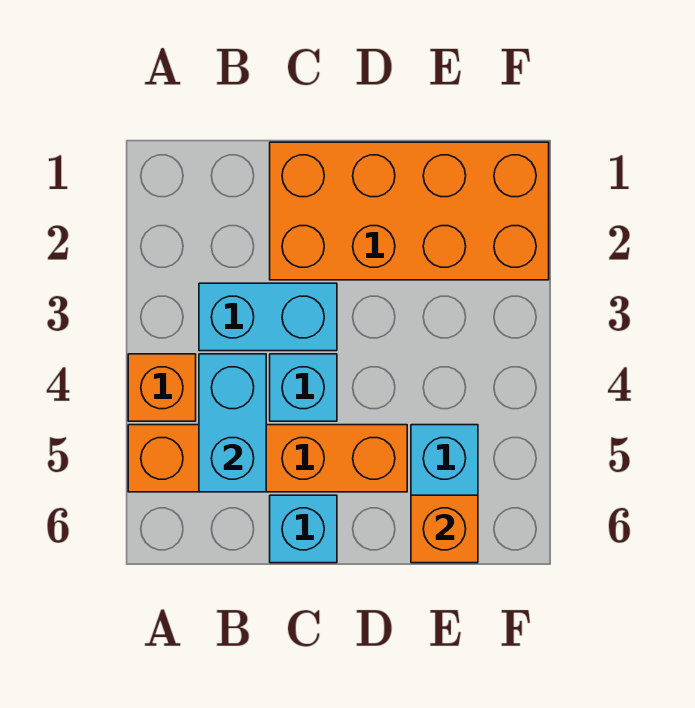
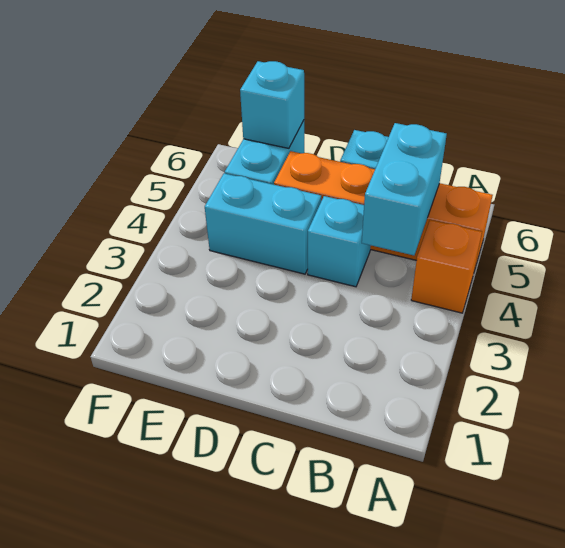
cyan 1x2 brick [199,283,337,351] -> cyan 1x2 brick moved to [205,173,321,274]
orange 2x4 brick [270,142,549,280] -> none
orange 1x1 brick [411,495,478,563] -> cyan 1x1 brick [240,61,304,148]

